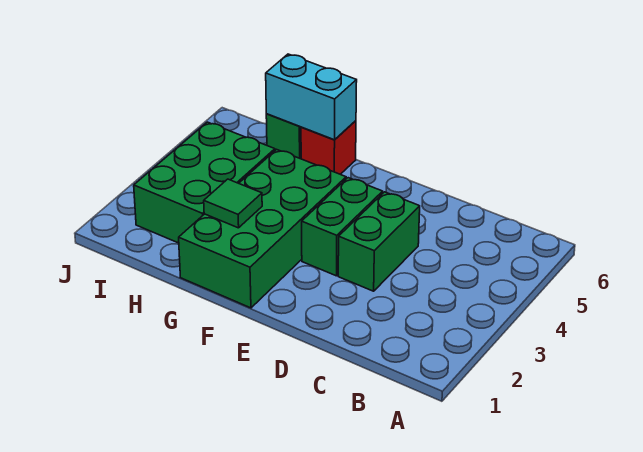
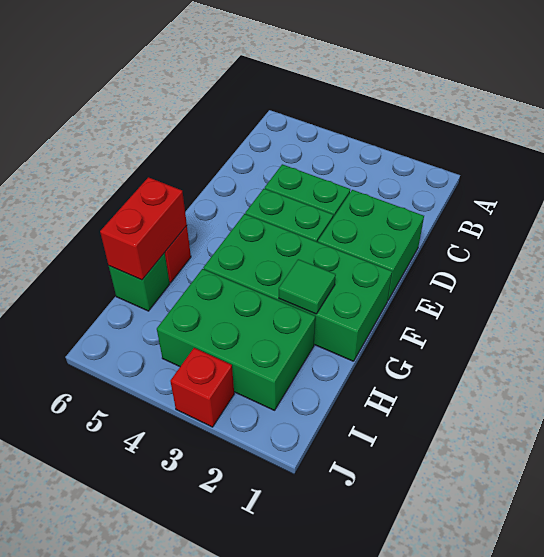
none -> green 2x2 brick [318,190,424,300]
cyan 1x2 brick [266,54,357,140] -> red 1x2 brick [100,177,187,280]
none -> red 1x1 brick [170,348,234,427]

